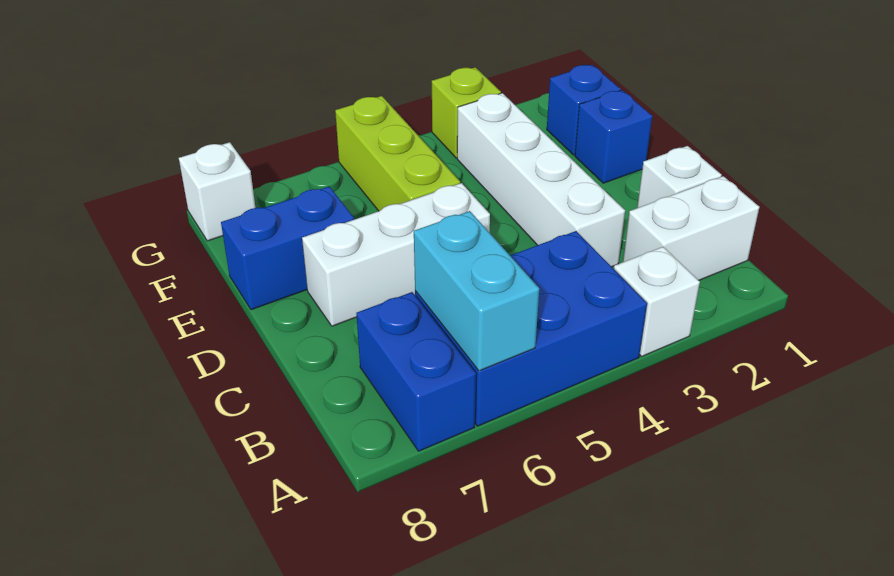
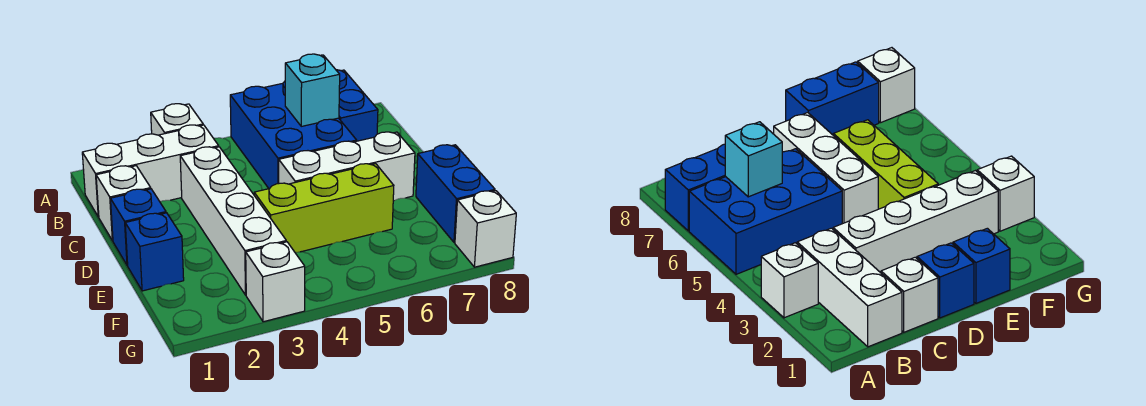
blue 2x3 brick [415,231,647,426] -> blue 2x3 brick turned to [230,81,357,189]
cyan 1x2 brick [414,211,539,371] -> cyan 1x1 brick [285,54,340,126]
white 1x2 brick [623,176,759,280] -> white 1x3 brick [82,125,219,217]
lime 1x3 brick [335,96,460,211] -> lime 1x3 brick turned to [254,164,394,252]
blue 1x2 brick [221,186,354,310] -> blue 1x2 brick turned to [416,145,495,242]
blue 1x1 brick [547,65,621,155] -> blue 1x1 brick moved to [111,189,166,265]
lime 1x1 brick [432,67,501,158] -> white 1x1 brick [246,242,305,322]

